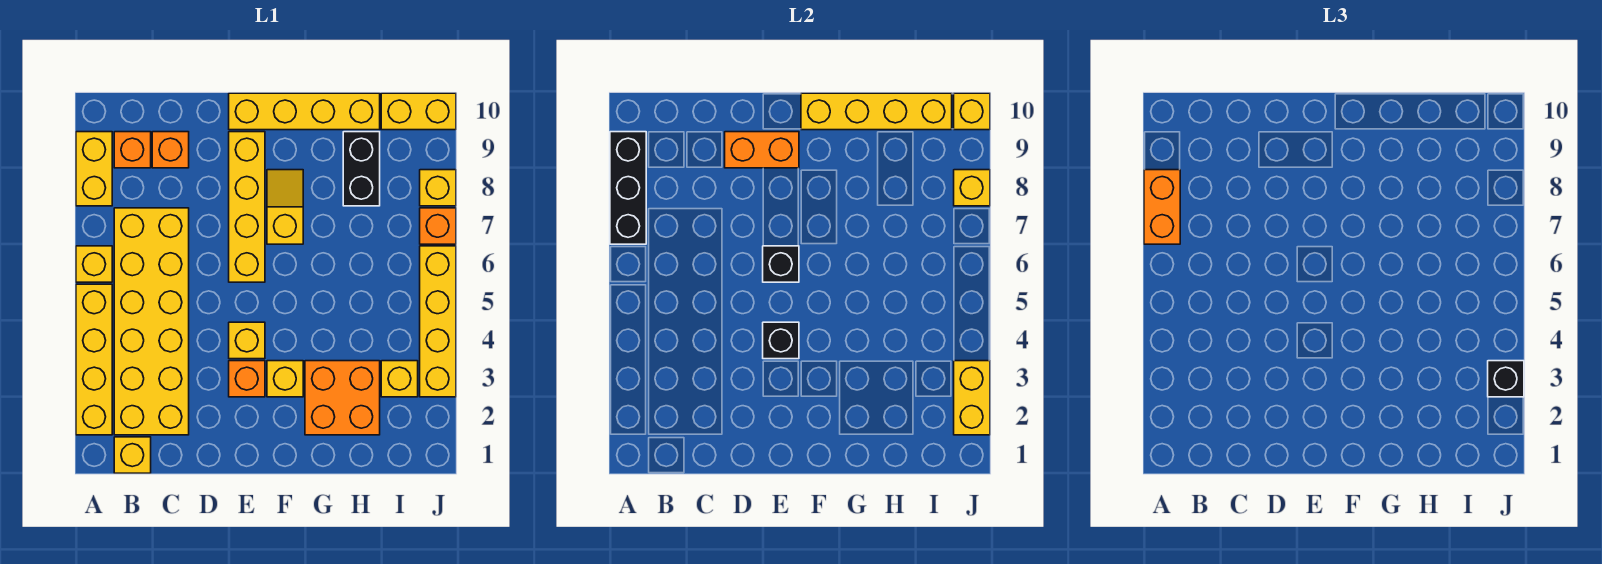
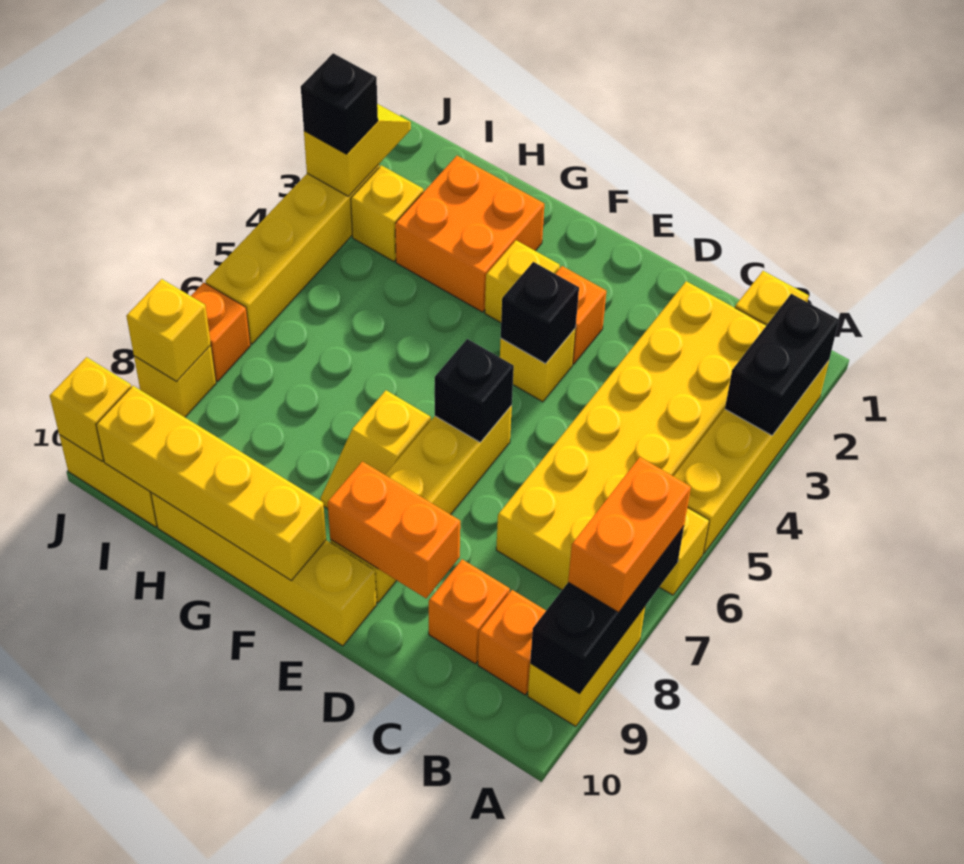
black 1x2 brick [343,132,380,206] -> black 1x2 brick moved to [725,294,839,435]
yellow 1x2 brick [954,361,990,435] -> yellow 1x2 slope [304,104,411,196]

